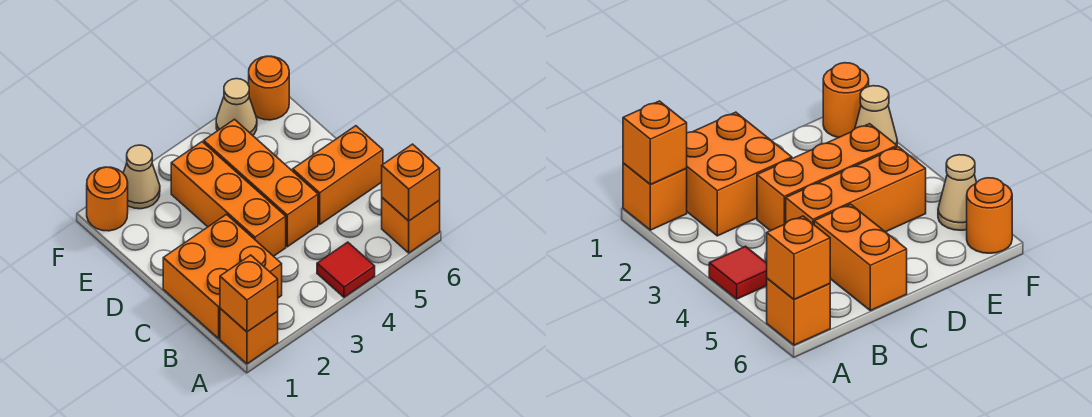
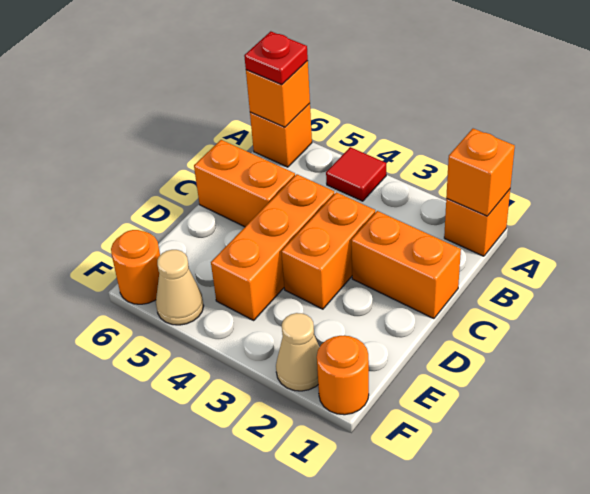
none -> red 1x1 plate [244,31,308,85]
orange 2x2 brick [163,214,282,338] -> orange 1x2 brick [351,211,461,319]
orange 1x3 brick [171,142,286,256] -> orange 1x2 brick [281,192,375,309]

